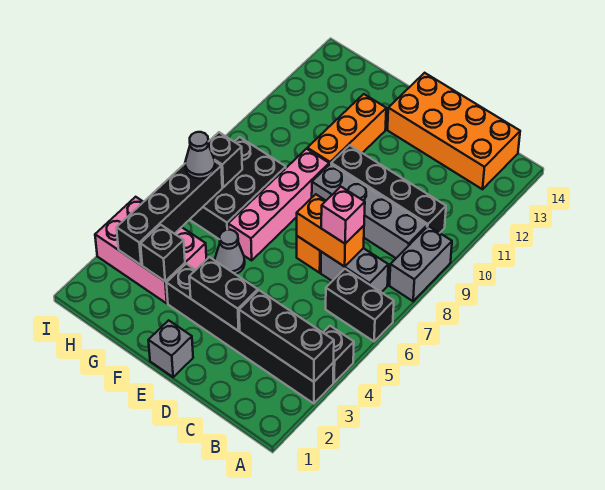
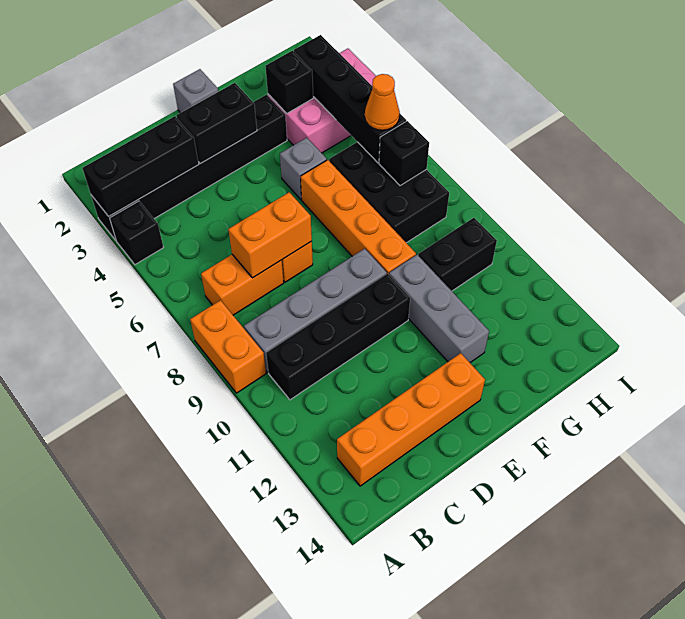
black 1x2 brick [326,269,394,341] -> black 1x2 brick moved to [418,218,497,291]
grey 1x2 brick [390,226,452,301] -> orange 1x2 brick [190,300,266,393]
grey 1x2 brick [321,248,388,292] -> orange 1x2 brick [201,255,284,315]
orange 2x4 brick [388,73,520,189] -> orange 1x4 brick [337,353,485,486]
pink 1x1 brick [321,187,365,244] -> none
grey 1x1 cone [215,230,245,274] -> grey 1x1 brick [280,138,327,200]
pink 1x4 brick [228,149,329,260] -> orange 1x4 brick [301,160,416,274]
orange 1x3 brick [307,94,386,165] -> grey 1x3 brick [389,255,489,363]
grey 1x1 cone [185,132,215,179] -> orange 1x1 cone [365,74,400,130]

